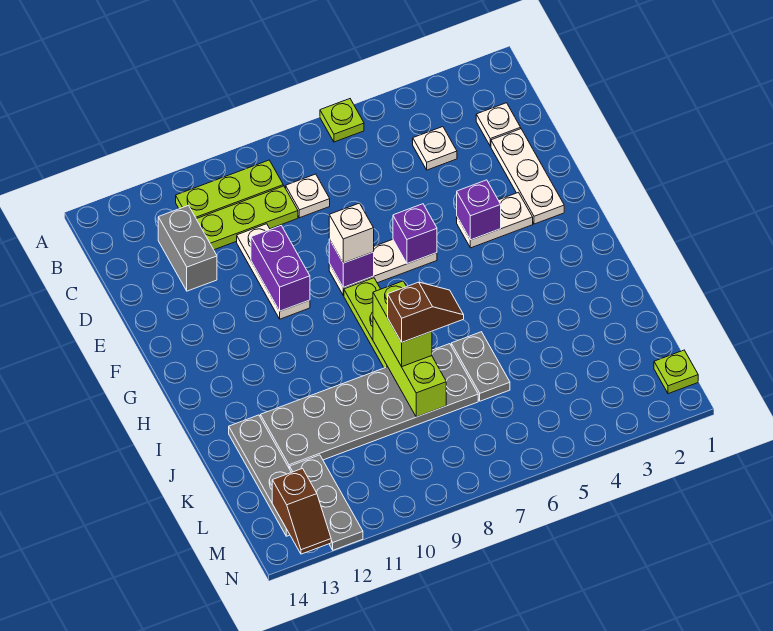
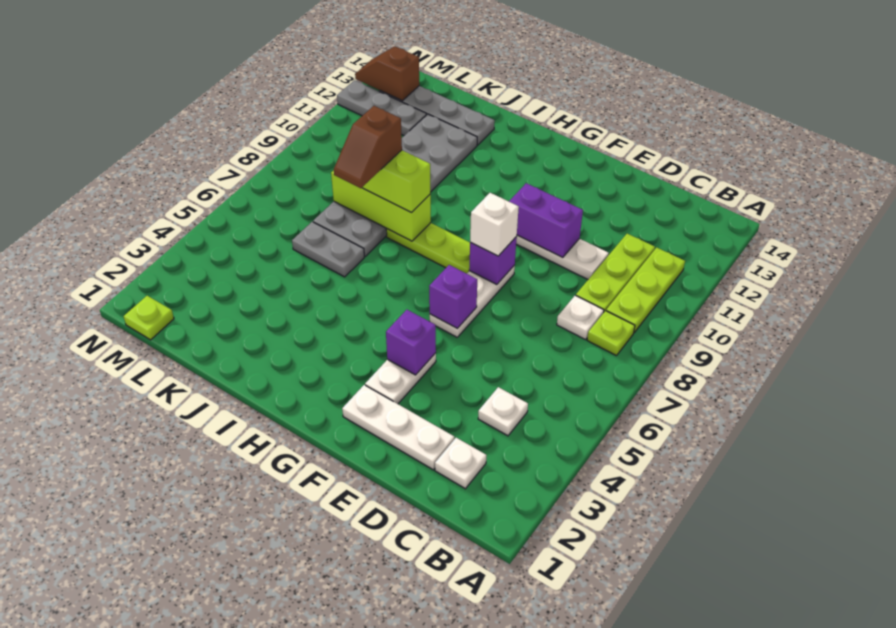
lime 1x1 plate [320,99,364,142] -> lime 1x1 plate moved to [587,311,635,356]
grey 1x2 brick [158,205,217,291] -> none

